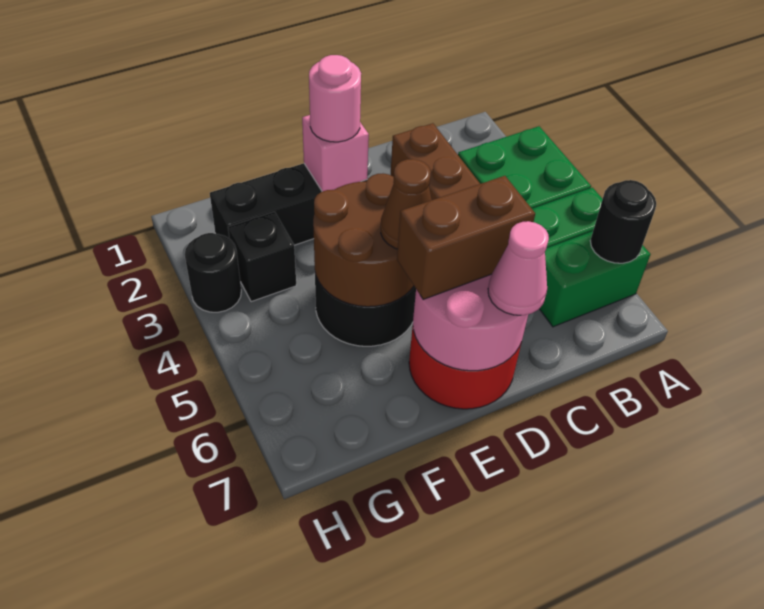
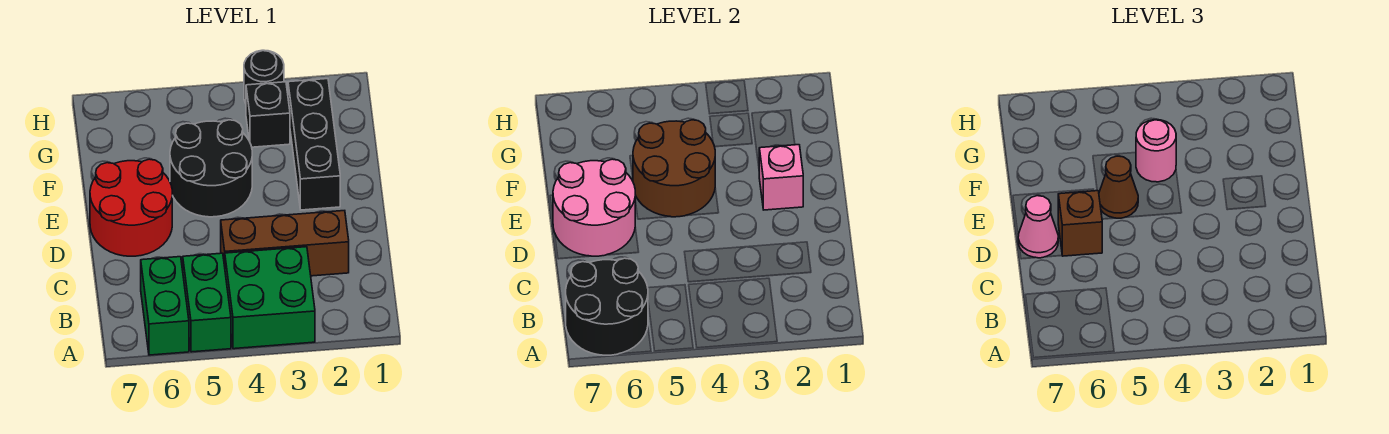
black 1x1 round brick [590,180,656,263] -> black 2x2 round brick [566,258,648,355]
brown 1x2 brick [397,176,535,299] -> brown 1x1 brick [1058,191,1102,256]
pink 1x1 round brick [309,55,361,142] -> pink 1x1 round brick moved to [1136,120,1176,182]

